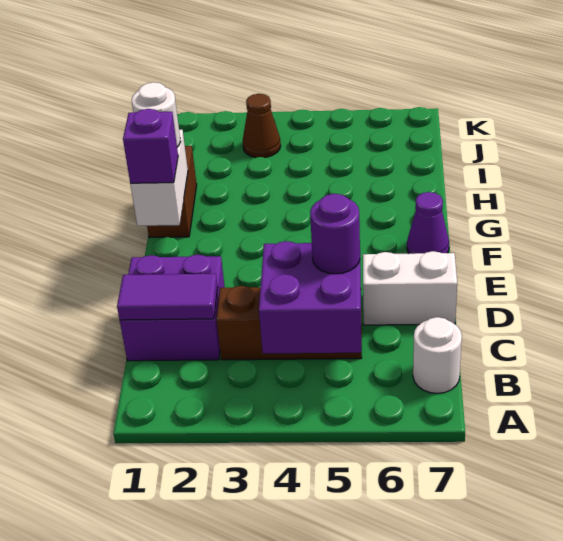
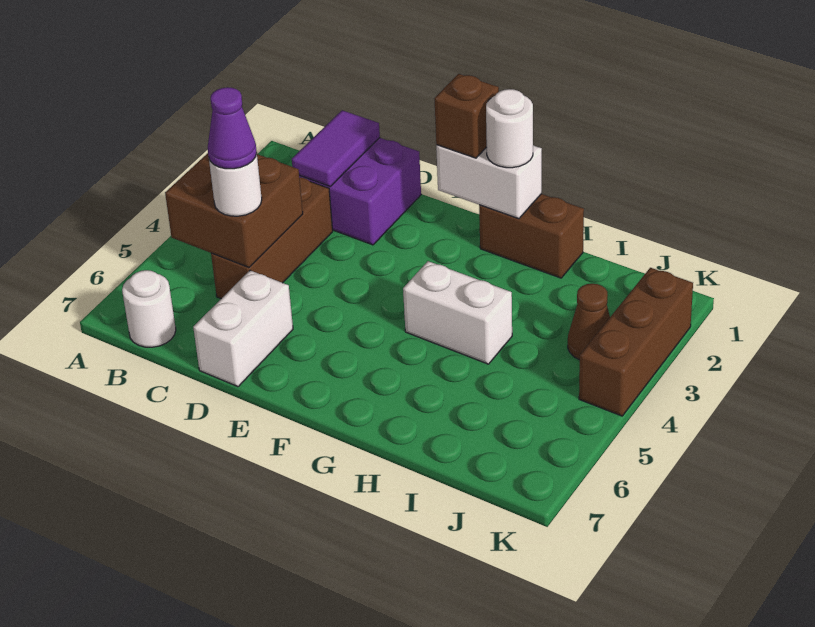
purple 2x2 brick [259,241,361,353] -> brown 2x2 brick [165,153,303,268]
purple 1x1 round brick [310,194,360,274] -> white 1x1 round brick [209,154,262,216]
purple 1x1 brick [123,109,178,183] -> brown 1x1 brick [434,74,499,158]
purple 1x1 cone [407,192,449,254] -> purple 1x1 cone moved to [208,87,257,169]
none -> white 1x2 brick [403,261,512,364]
none -> brown 1x3 brick [579,268,693,416]

